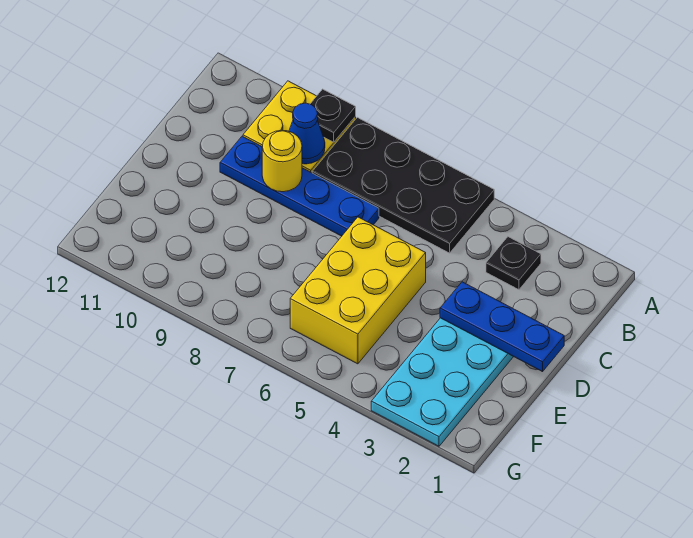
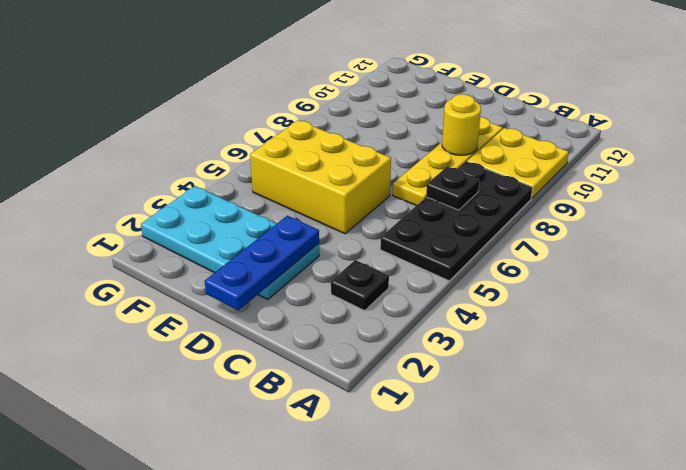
black 1x1 plate [310,89,356,142] -> black 1x1 plate moved to [426,167,479,210]
blue 1x1 cone [289,103,325,164] -> none
blue 1x4 plate [220,136,379,236] -> yellow 1x4 plate [393,117,503,206]

